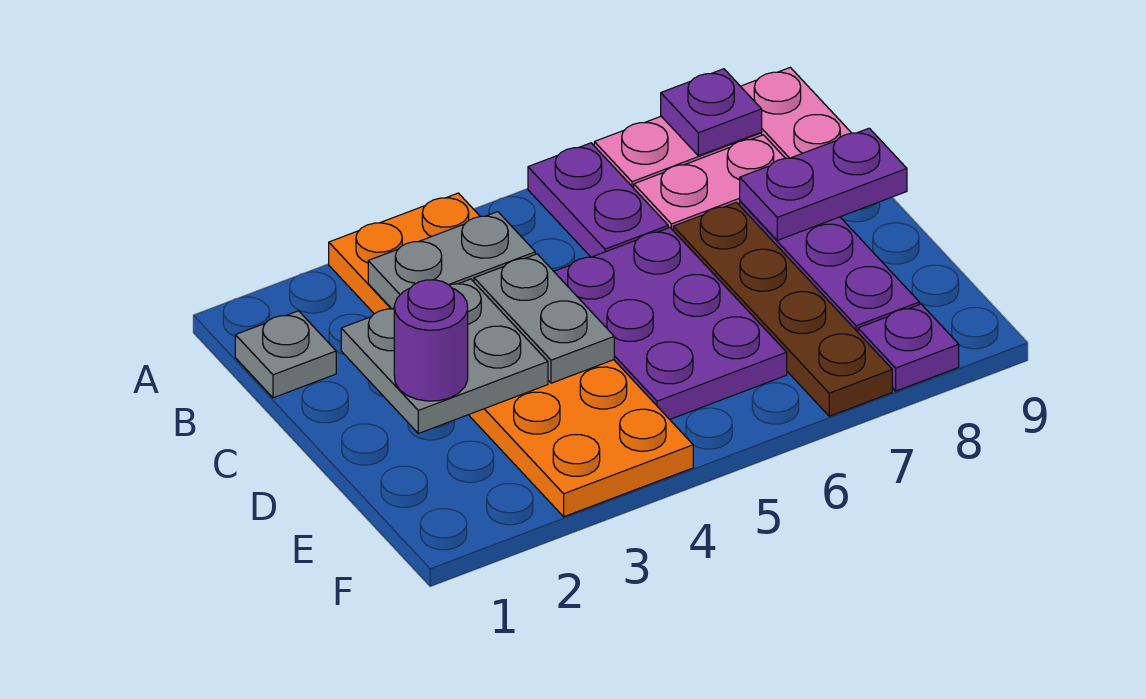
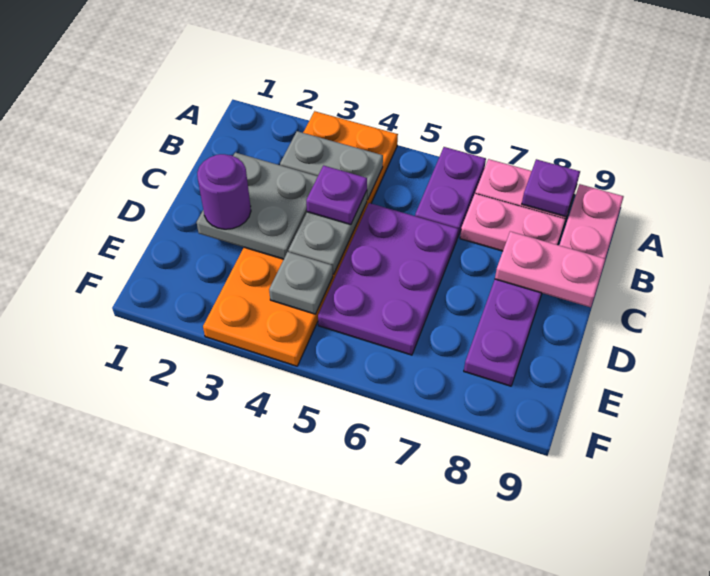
grey 1x1 plate [235,311,336,398] -> grey 1x1 plate moved to [269,252,333,314]
brown 1x4 plate [673,202,892,416] -> none
purple 1x2 plate [740,128,907,240] -> pink 1x2 plate [495,231,605,307]
purple 1x1 plate [858,304,959,391] -> purple 1x1 plate moved to [306,166,367,225]

